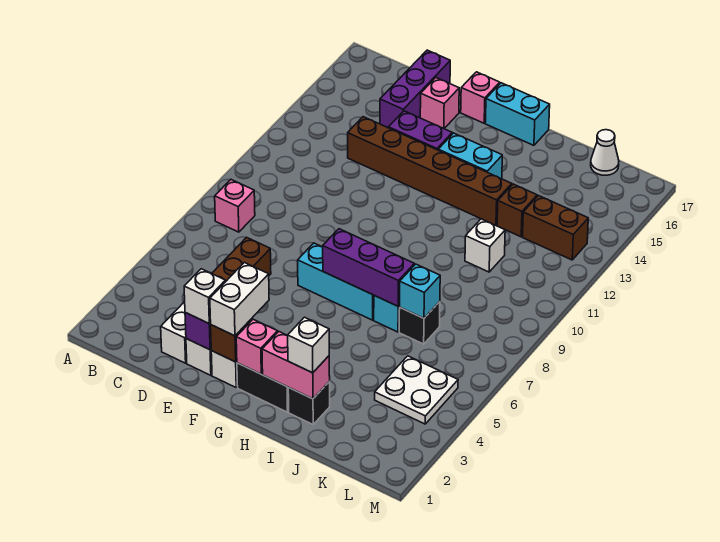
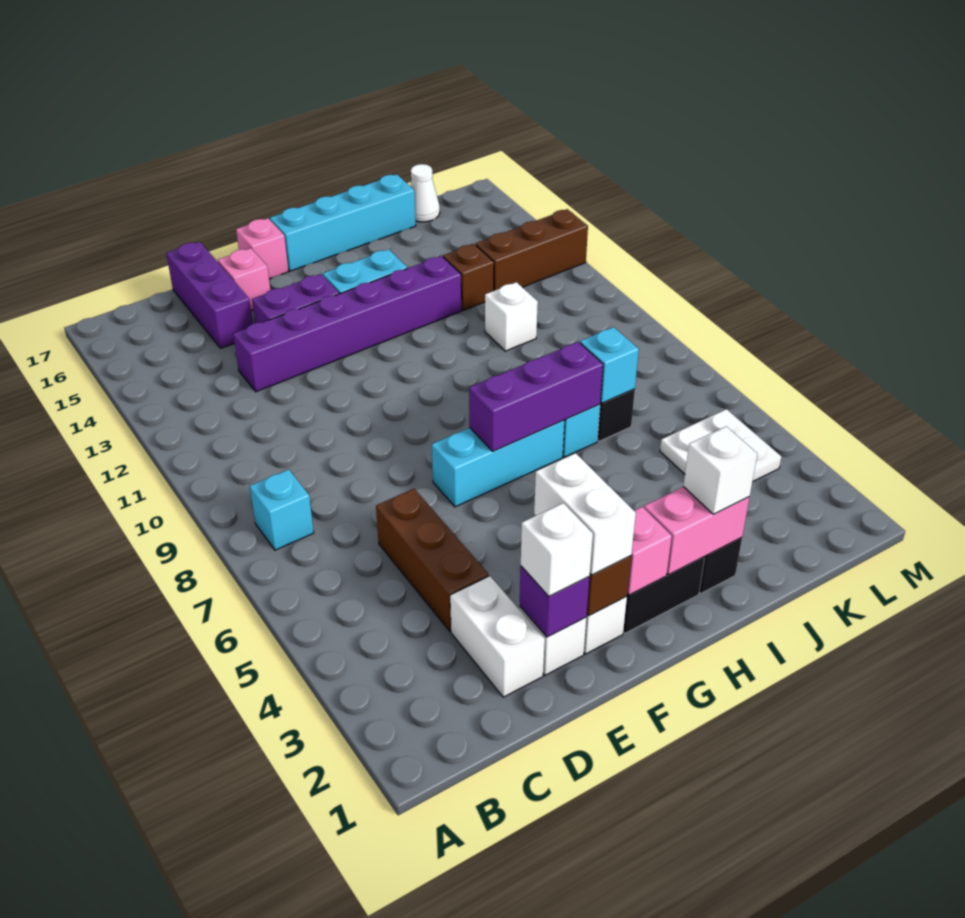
pink 1x1 brick [215,180,255,232] -> cyan 1x1 brick [250,469,314,550]
brown 1x6 brick [348,117,512,225] -> purple 1x6 brick [233,256,462,392]
cyan 1x2 brick [485,83,550,145] -> cyan 1x4 brick [270,174,416,271]
brown 1x2 brick [523,196,588,260] -> brown 1x3 brick [476,209,588,291]

